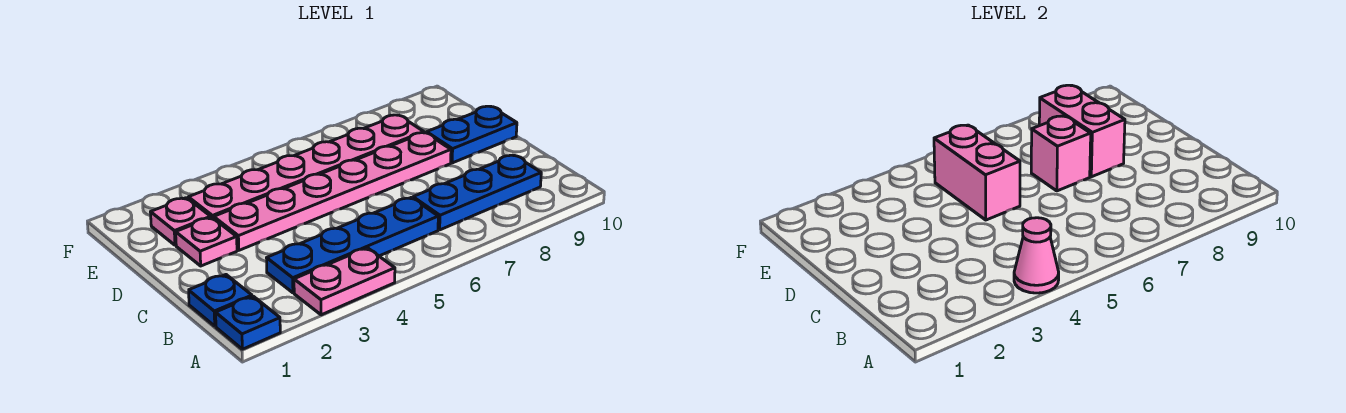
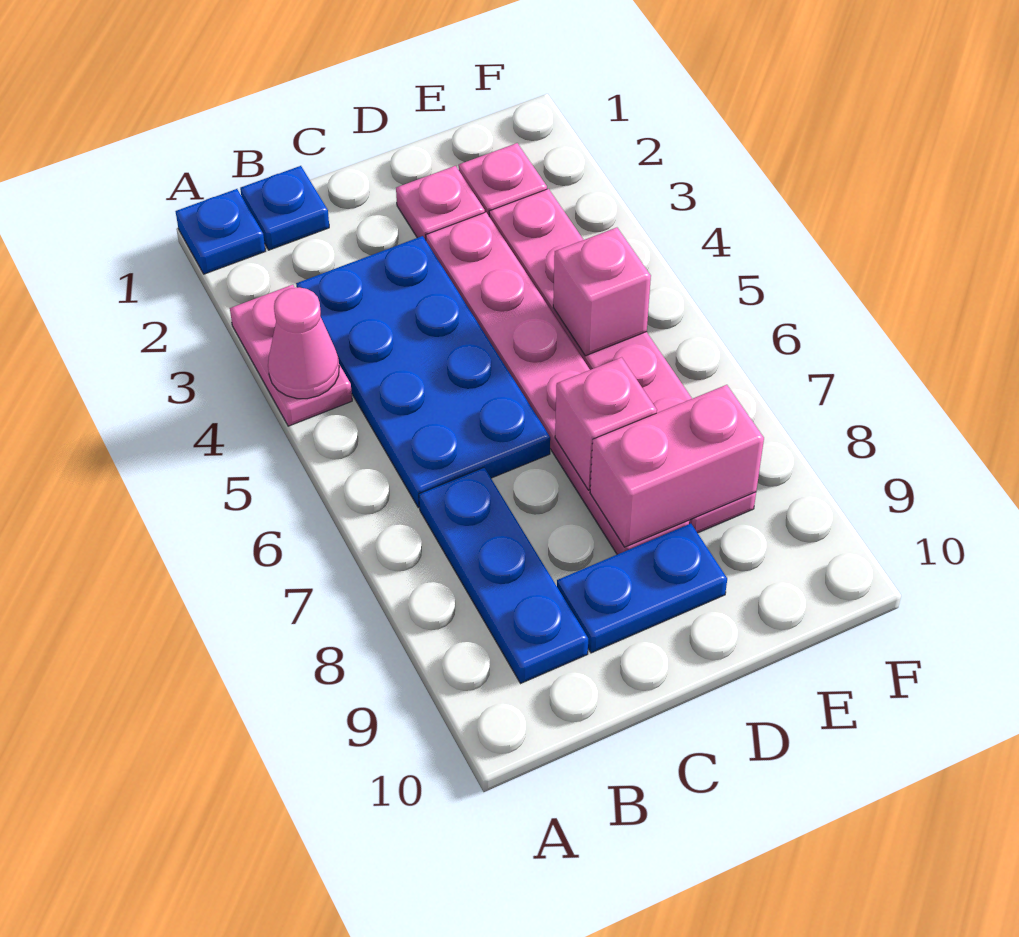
blue 1x4 plate [267,197,438,293] -> blue 2x4 plate [296,236,550,508]
pink 1x2 brick [934,125,1020,220] -> pink 1x1 brick [553,228,651,356]
blue 1x2 plate [427,106,517,163] -> blue 1x2 plate turned to [557,524,727,653]

